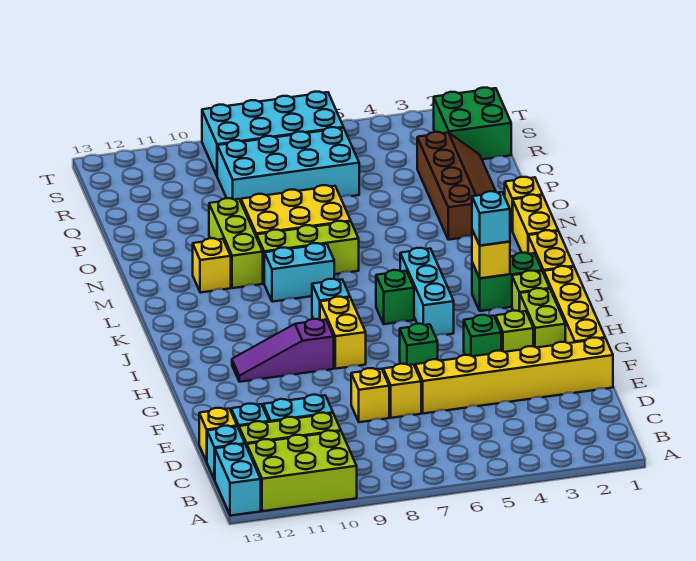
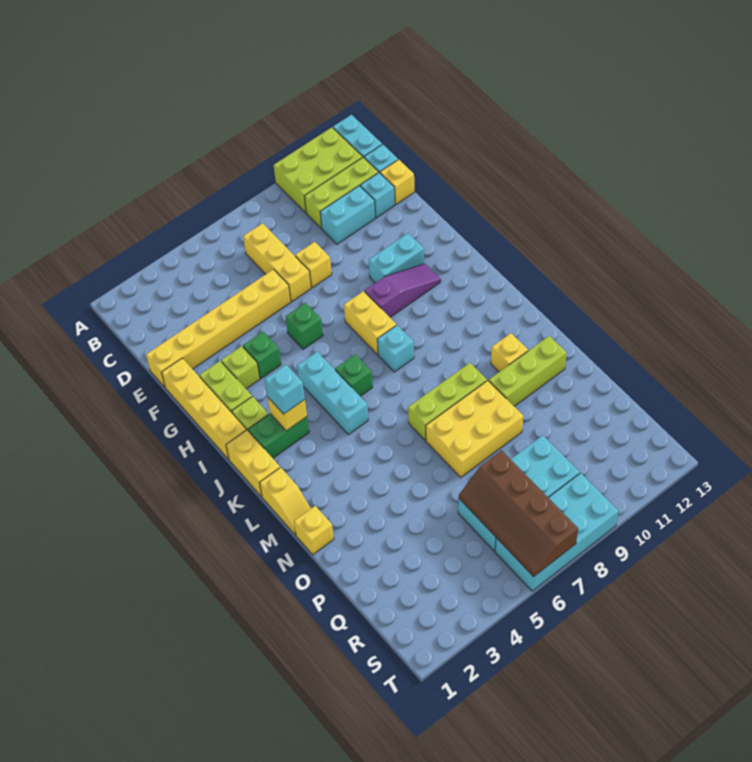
yellow 1x1 brick [383,364,421,418] -> yellow 1x3 brick [243,223,311,301]
yellow 1x2 brick [513,195,558,253] -> yellow 1x2 slope [259,467,311,535]
cyan 1x2 brick [264,243,334,302] -> cyan 1x2 brick moved to [369,233,424,283]
lime 1x3 brick [209,198,263,288] -> lime 1x3 brick turned to [489,336,567,406]
brown 2x4 slope [417,132,511,240] -> brown 2x4 slope moved to [459,450,578,577]
green 2x2 brick [434,88,511,159] -> none

